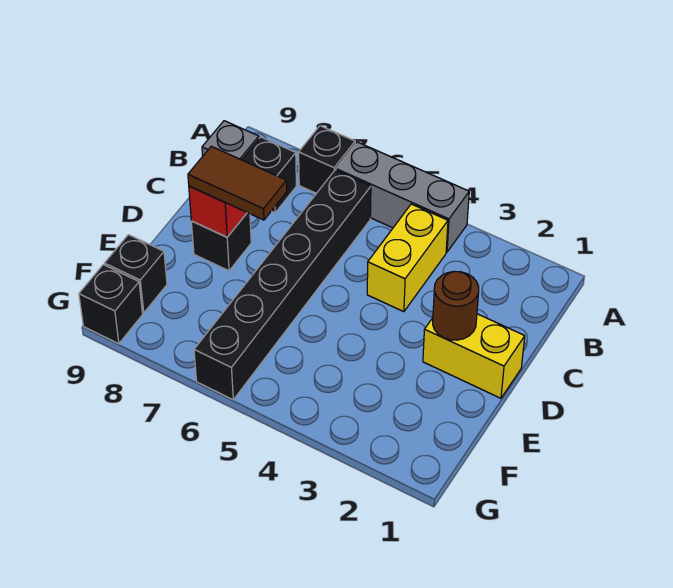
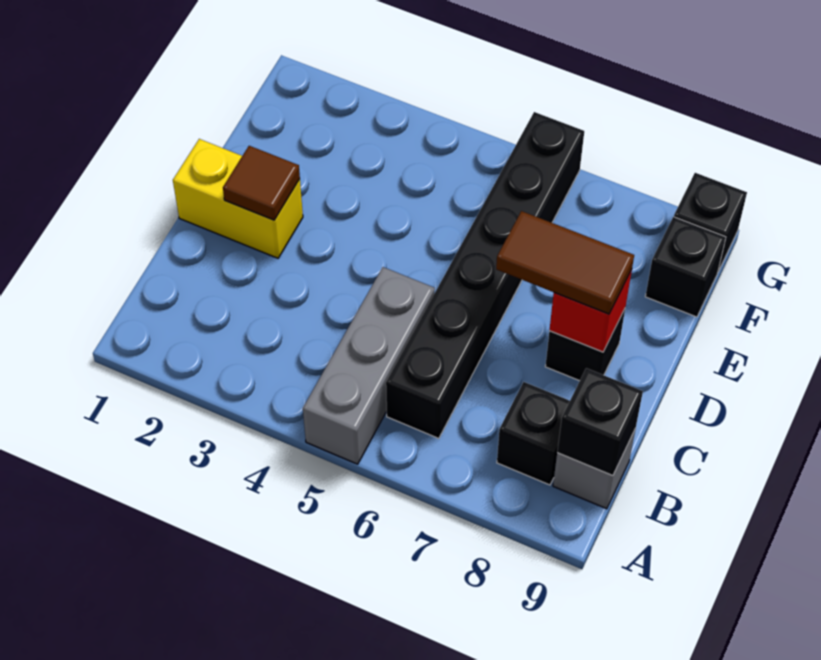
grey 1x3 brick [336,142,469,252] -> grey 1x3 brick turned to [303,267,435,464]
black 1x1 brick [299,126,355,193] -> black 1x1 brick moved to [557,368,643,475]
yellow 1x2 brick [367,204,448,312] -> none
brown 1x1 round brick [433,272,479,340] -> brown 1x1 tile [223,146,300,220]

